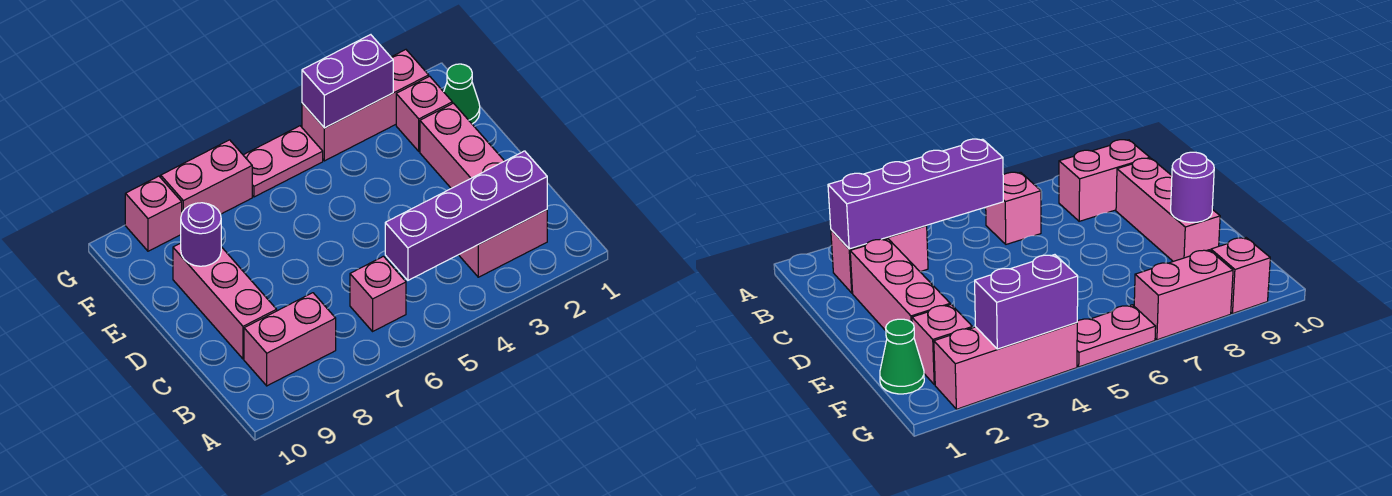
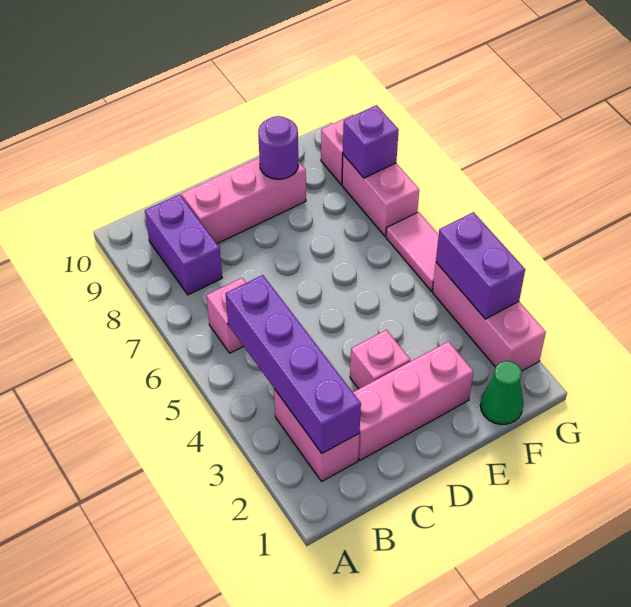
pink 1x2 brick [244,293,336,386] -> purple 1x2 brick [145,194,222,295]
pink 1x1 brick [396,76,452,151] -> pink 1x1 brick moved to [350,330,410,389]
pink 1x2 plate [243,126,323,197] -> pink 1x2 tile [386,212,439,291]
none -> purple 1x1 brick [343,105,399,178]

